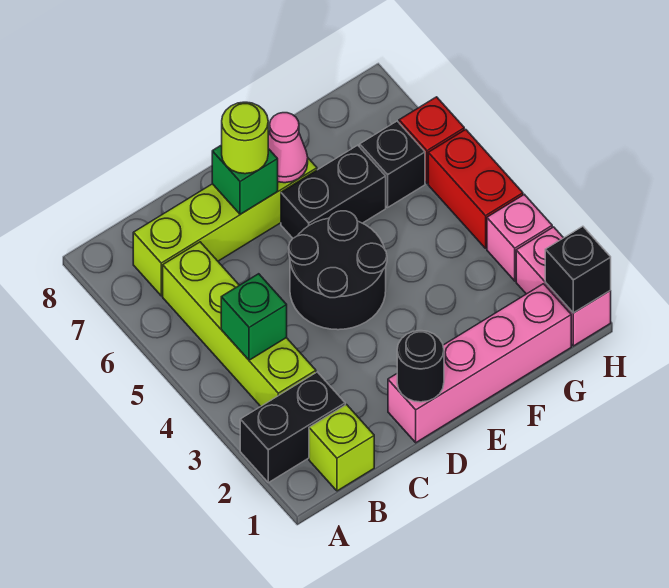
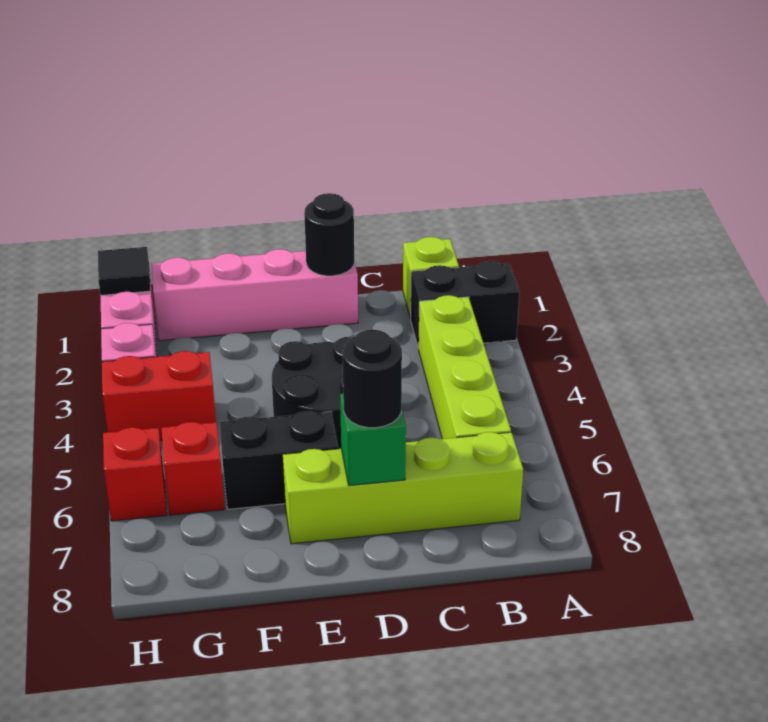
green 1x1 brick [221,274,287,360] -> none
lime 1x1 round brick [222,102,268,174] -> black 1x1 round brick [343,330,402,428]
pink 1x1 cone [268,113,308,183] -> none
black 1x1 brick [360,121,425,207] -> red 1x1 brick [162,422,225,515]
black 1x1 brick [545,226,611,313] -> black 1x1 tile [98,247,151,295]
red 1x2 brick [428,130,523,248] -> red 1x2 brick turned to [102,351,216,440]

